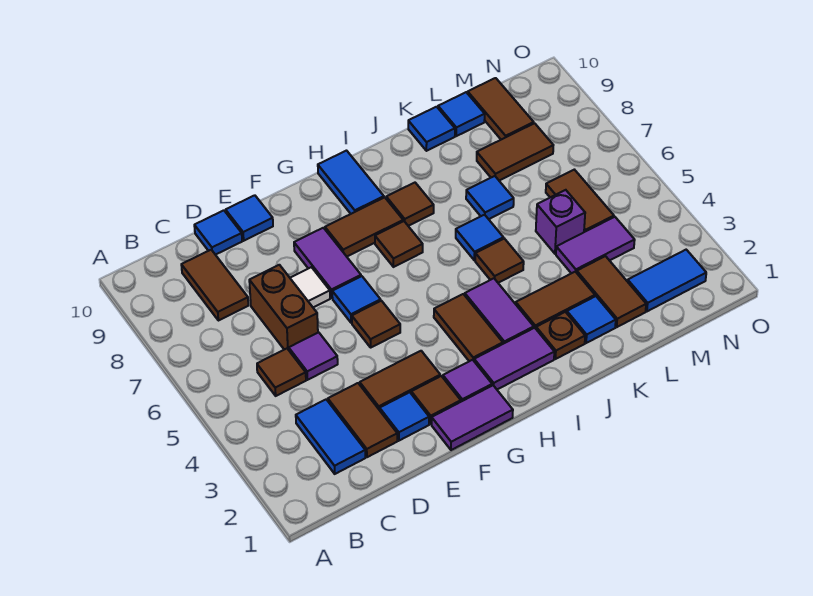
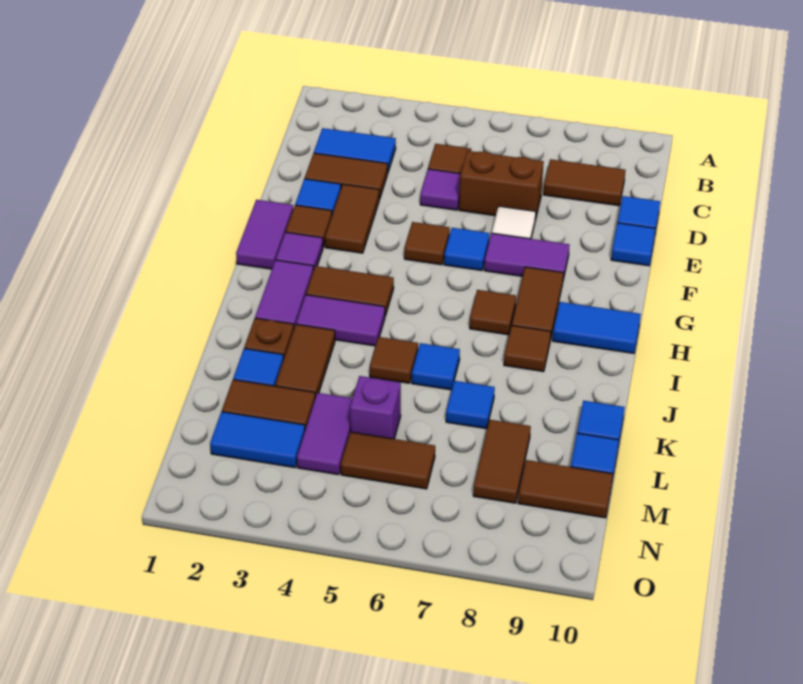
blue 1x2 tile [628,250,706,311] -> blue 1x2 tile turned to [210,412,305,468]

